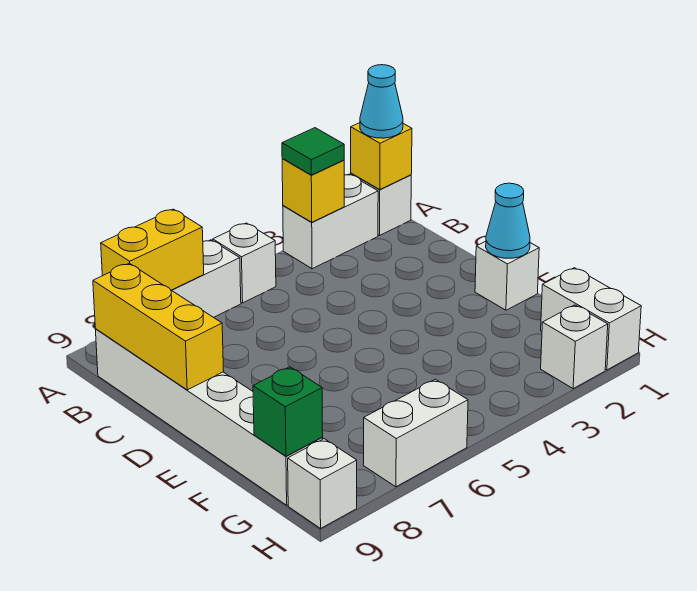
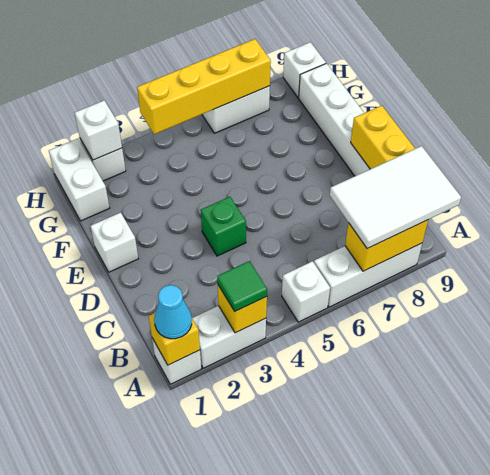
none -> white 2x3 tile [330,146,461,249]
cyan 1x1 cone [486,183,530,258] -> none
green 1x1 brick [253,367,323,456] -> green 1x1 brick moved to [201,197,246,256]
none -> white 1x1 brick [75,100,122,160]
none -> yellow 1x4 brick [137,39,271,134]

